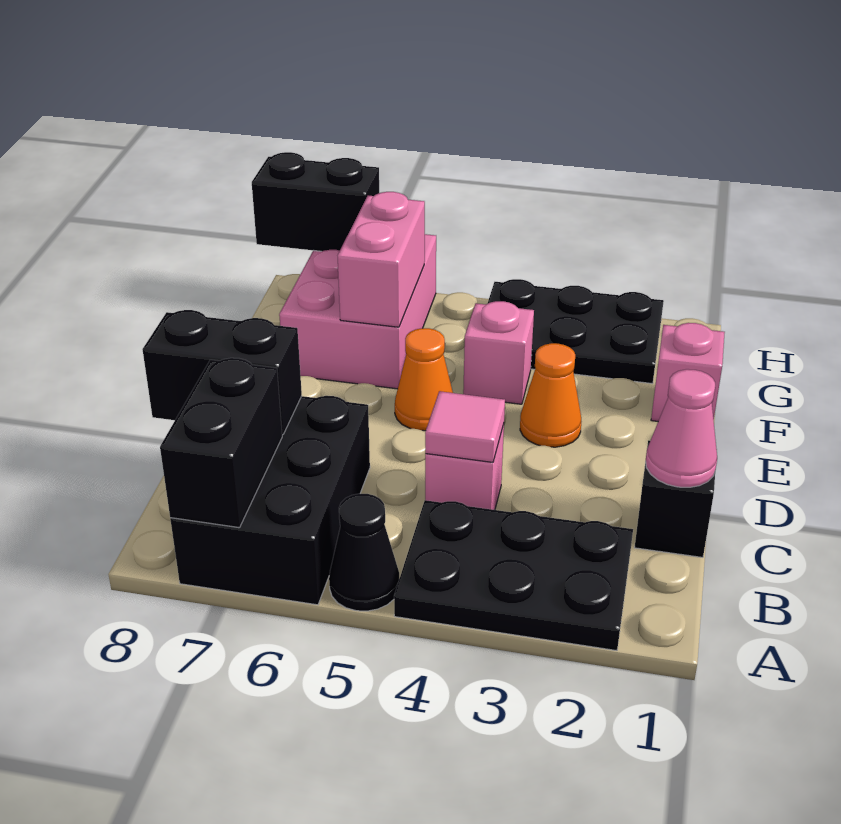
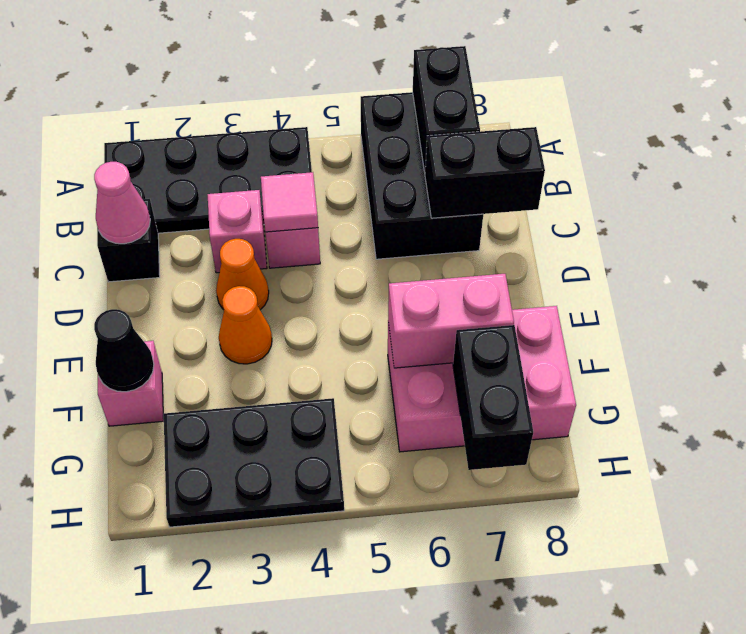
black 2x3 plate [394,500,633,651] -> black 2x4 plate [104,127,312,233]
black 1x1 cone [329,494,399,611] -> black 1x1 cone moved to [94,309,154,392]
orange 1x1 cone [395,328,453,431] -> orange 1x1 cone moved to [216,239,269,310]
pink 1x1 brick [463,301,534,404] -> pink 1x1 brick moved to [208,190,267,273]
pink 2x3 brick [279,234,436,389] -> pink 2x3 brick turned to [388,306,576,452]
pink 1x2 brick [338,192,425,327] -> pink 1x2 brick turned to [388,274,514,368]
black 1x2 brick [252,152,379,251] -> black 1x2 brick turned to [453,325,533,470]

